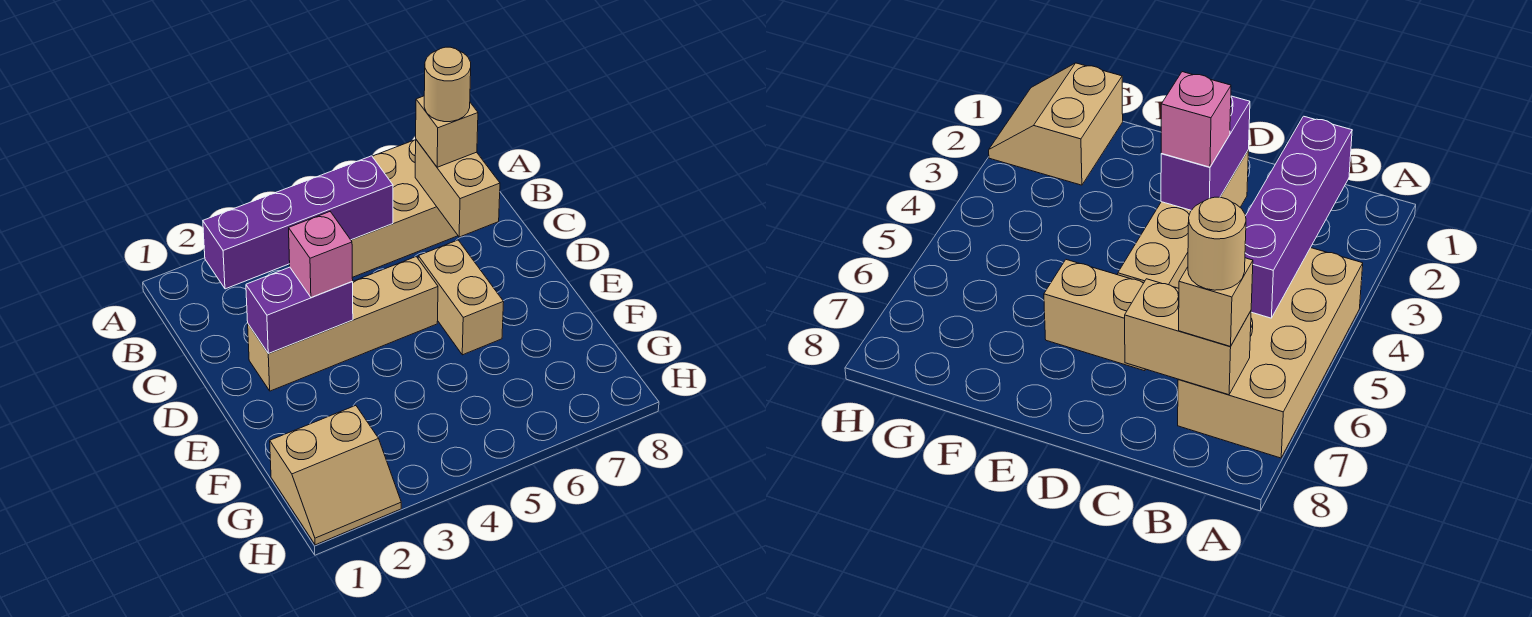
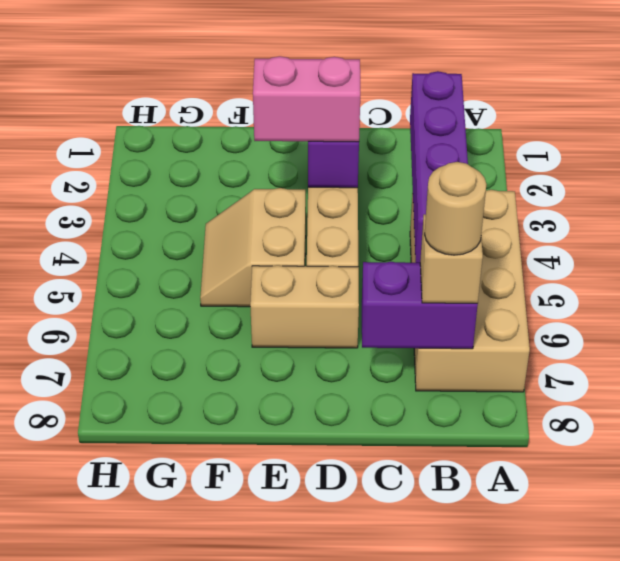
tan 1x2 brick [415,140,500,237] -> purple 1x2 brick [362,262,478,349]
pink 1x1 brick [289,212,353,297] -> pink 1x2 brick [253,56,360,142]
tan 2x2 slope [270,406,401,545] -> tan 2x2 slope moved to [200,188,306,307]

